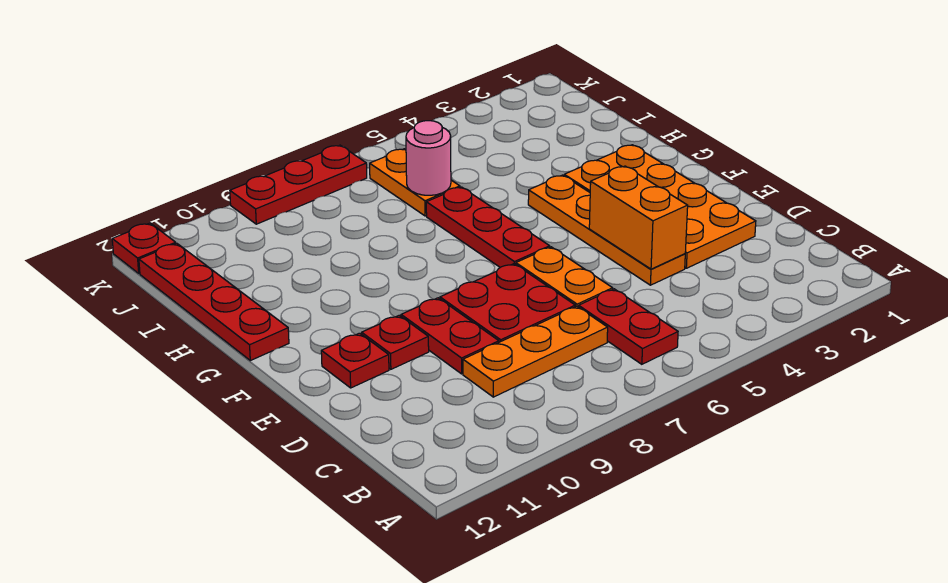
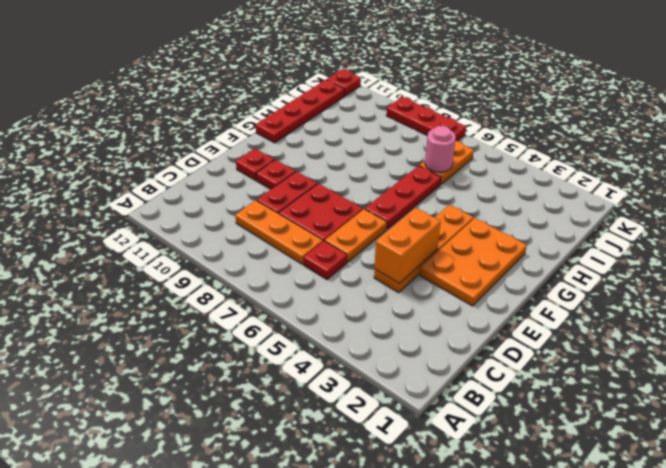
red 1x2 plate [579,289,678,364] -> red 1x1 plate [304,241,347,280]
orange 2x4 plate [564,145,756,268] -> orange 2x3 plate [420,218,527,306]

